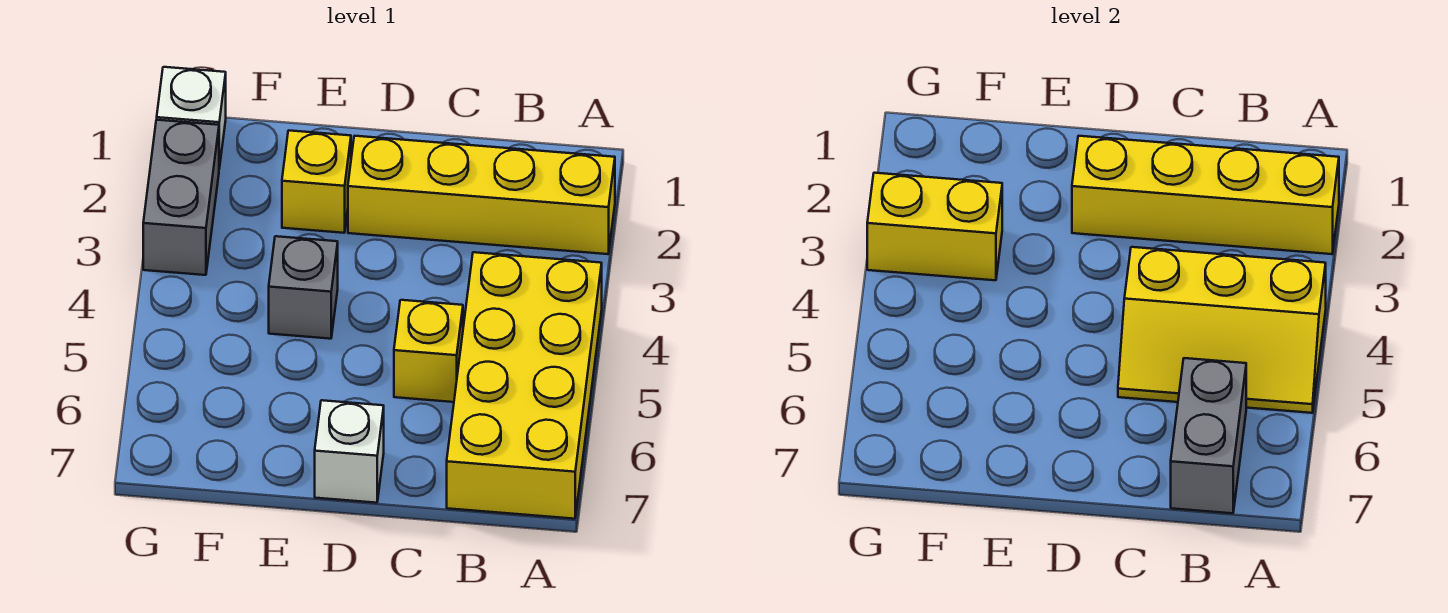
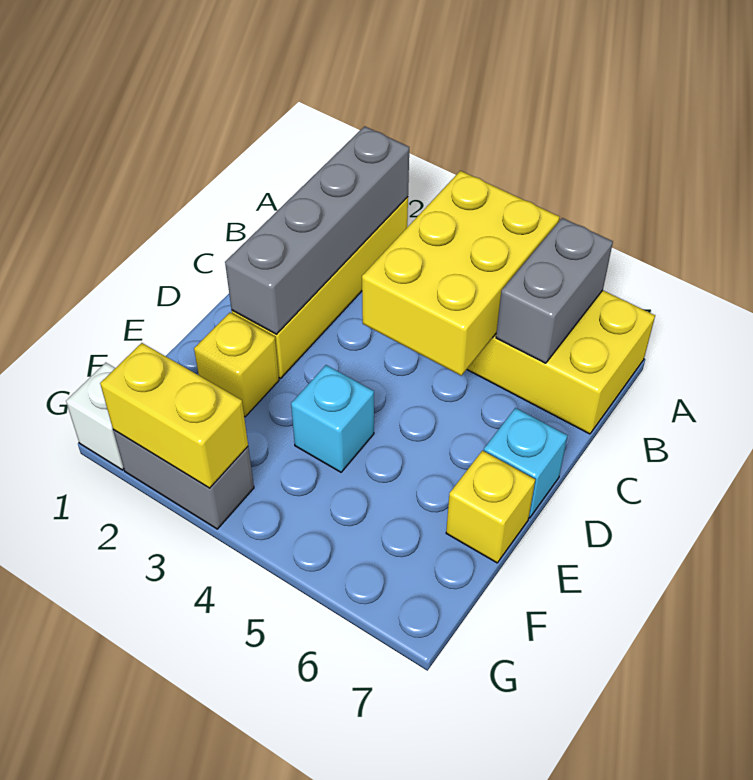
yellow 1x4 brick [1072,136,1339,254] -> grey 1x4 brick [225,126,409,334]
yellow 2x3 slope [1118,247,1326,413] -> yellow 2x3 brick [362,171,560,376]
grey 1x2 brick [1171,358,1246,513] -> grey 1x2 brick turned to [496,218,613,363]
yellow 1x1 brick [394,300,463,402] -> yellow 1x1 brick moved to [446,451,535,563]
white 1x1 brick [315,400,384,503] -> cyan 1x1 brick [484,408,568,518]
grey 1x1 brick [269,236,338,339] -> cyan 1x1 brick [291,365,374,472]
yellow 1x2 brick [867,173,1002,280] -> yellow 1x2 brick turned to [100,343,248,488]

